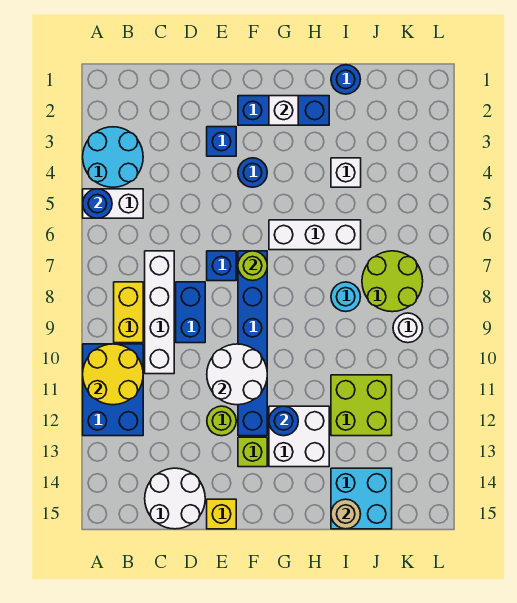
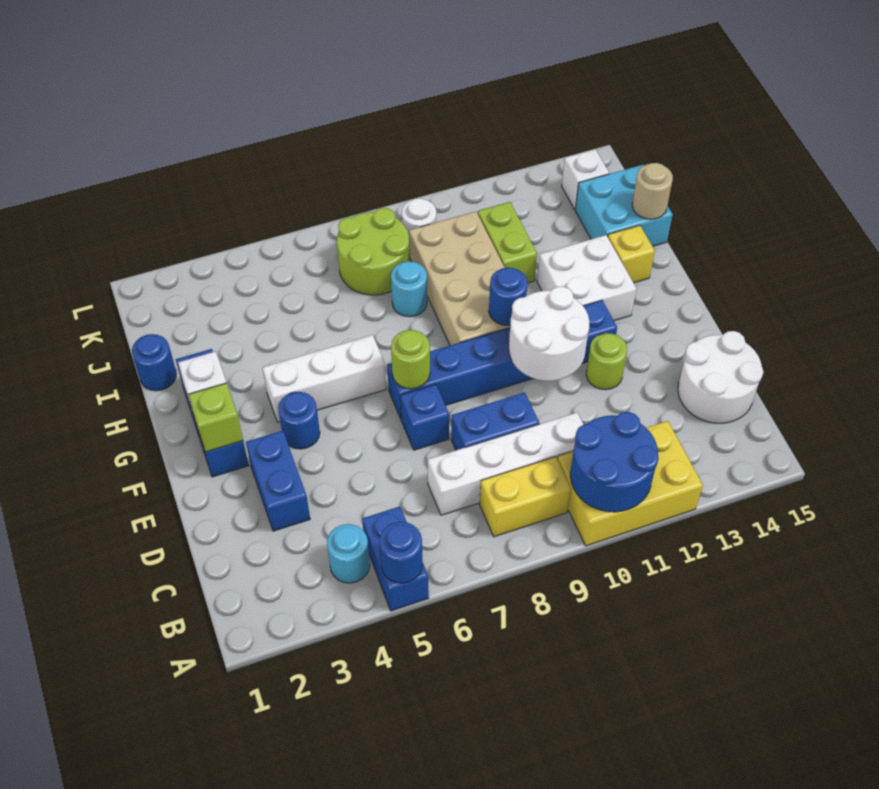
cyan 2x2 round brick [83,127,143,187] -> cyan 1x1 round brick [327,524,370,583]
white 1x2 brick [83,189,143,218] -> blue 1x2 brick [362,506,429,611]
blue 2x3 brick [83,344,143,436] -> yellow 2x3 brick [557,421,703,546]
yellow 2x2 round brick [83,344,143,405] -> blue 2x2 round brick [570,412,659,512]
blue 1x1 brick [207,127,236,156] -> blue 1x2 brick [246,431,310,531]
yellow 1x1 brick [207,499,236,529] -> yellow 1x1 brick moved to [608,225,655,283]
lime 1x1 brick [238,437,267,467] -> lime 1x1 brick moved to [188,383,243,452]
white 1x3 brick [269,220,361,250] -> white 1x3 brick turned to [262,335,386,422]
none -> tan 2x4 brick [409,211,510,345]
blue 1x1 round brick [269,406,298,436] -> blue 1x1 round brick moved to [489,268,528,325]
white 1x1 brick [331,158,361,187] -> white 1x1 brick moved to [562,149,609,209]
lime 2x2 brick [331,375,392,436] -> lime 1x2 brick [478,202,537,283]

